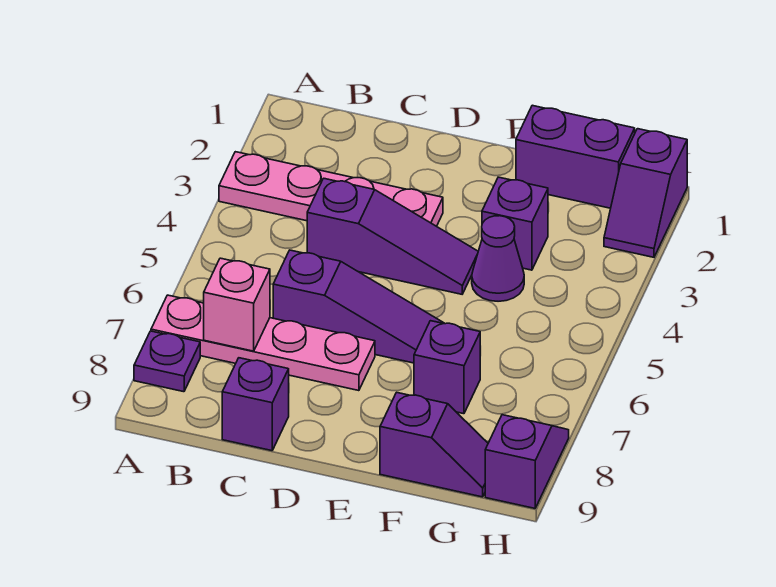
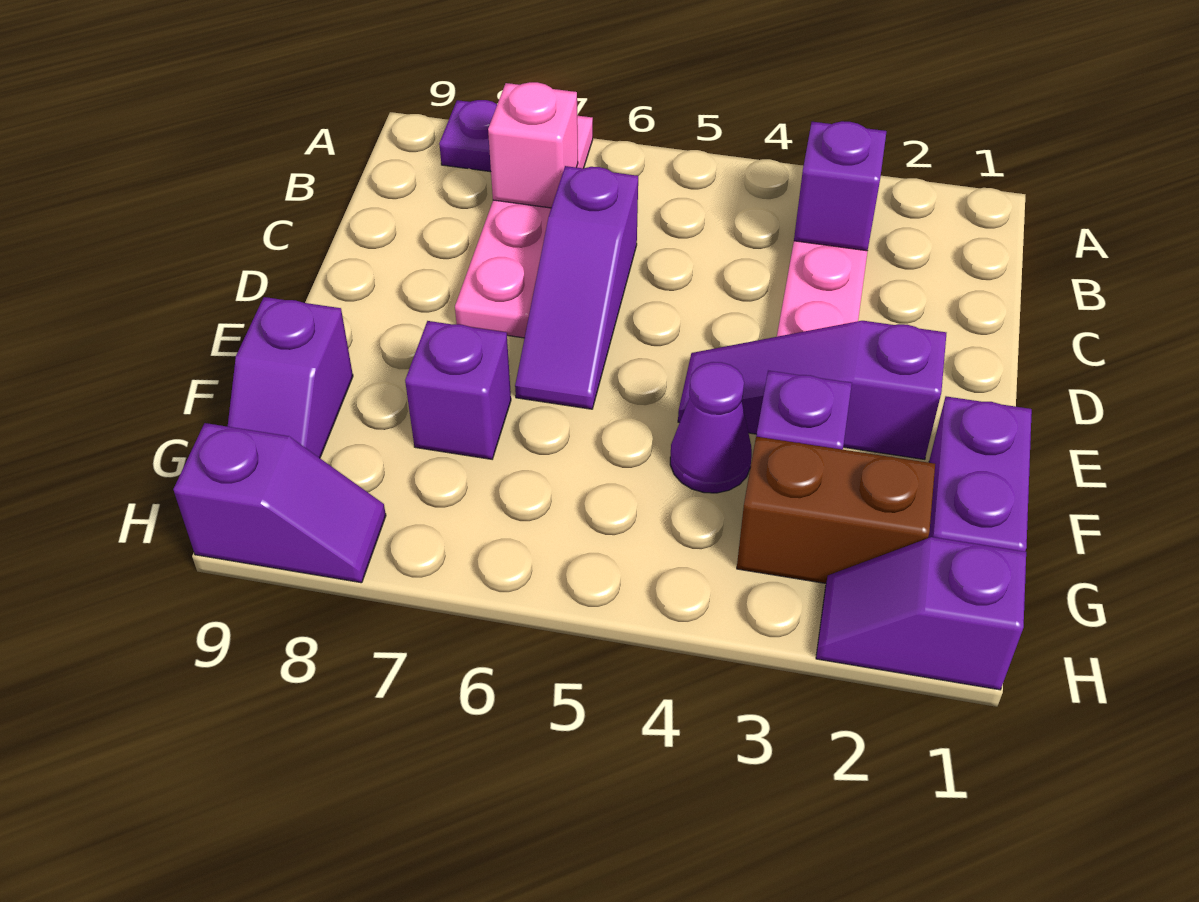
purple 1x3 slope [307,178,478,294] -> purple 1x3 slope turned to [678,321,946,460]
purple 1x1 brick [222,358,289,451] -> purple 1x1 brick moved to [794,121,887,251]
none -> brown 1x2 brick [737,437,935,583]

